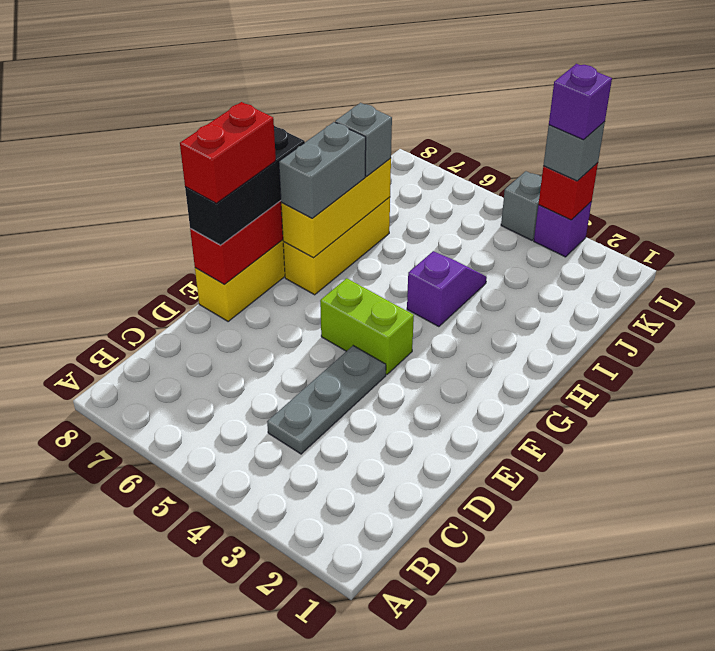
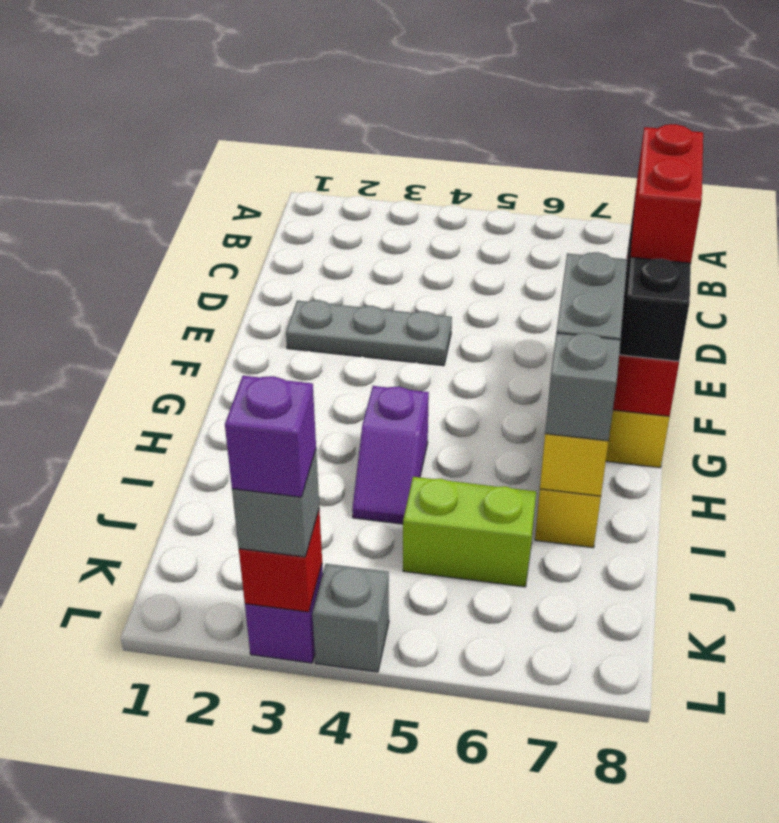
grey 1x3 plate [267,346,386,454] -> grey 1x3 plate turned to [286,300,452,366]
lime 1x2 brick [320,278,414,375] -> lime 1x2 brick moved to [403,477,536,587]

